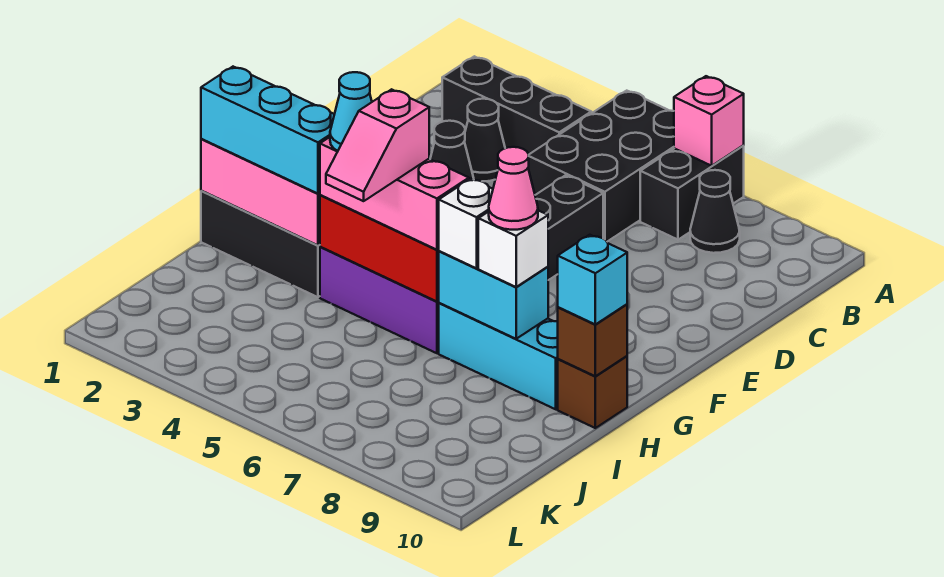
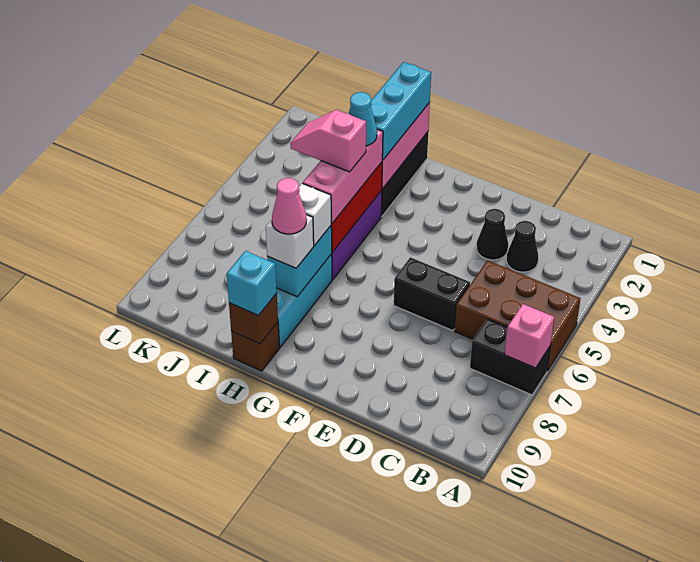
black 2x3 brick [528,91,674,242] -> brown 2x3 brick [455,260,581,371]
black 1x3 brick [442,56,591,154] -> none
black 1x1 cone [690,170,740,253] -> none

